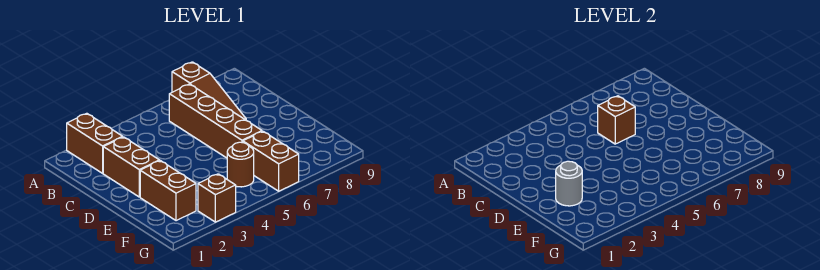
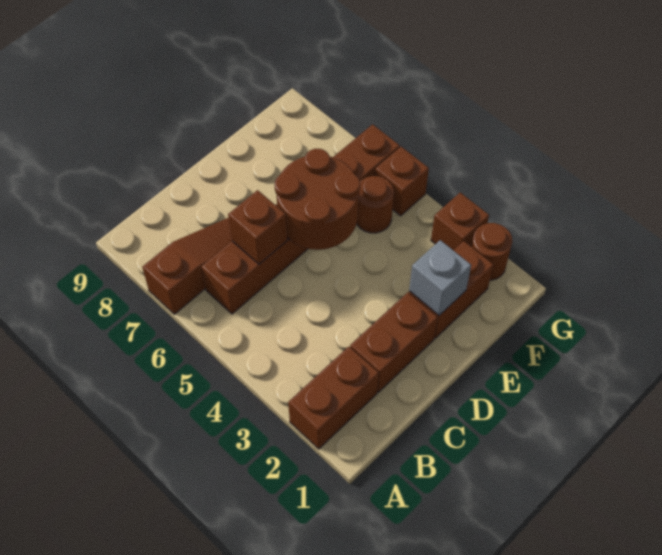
none -> brown 2x2 round brick [275,149,360,250]
grey 1x1 round brick [556,161,582,206] -> grey 1x1 brick [409,240,471,315]
none -> brown 1x1 round brick [471,223,512,280]
none -> brown 1x1 brick [375,147,429,216]

